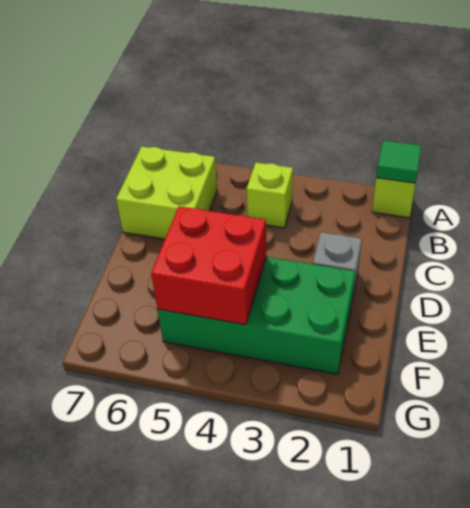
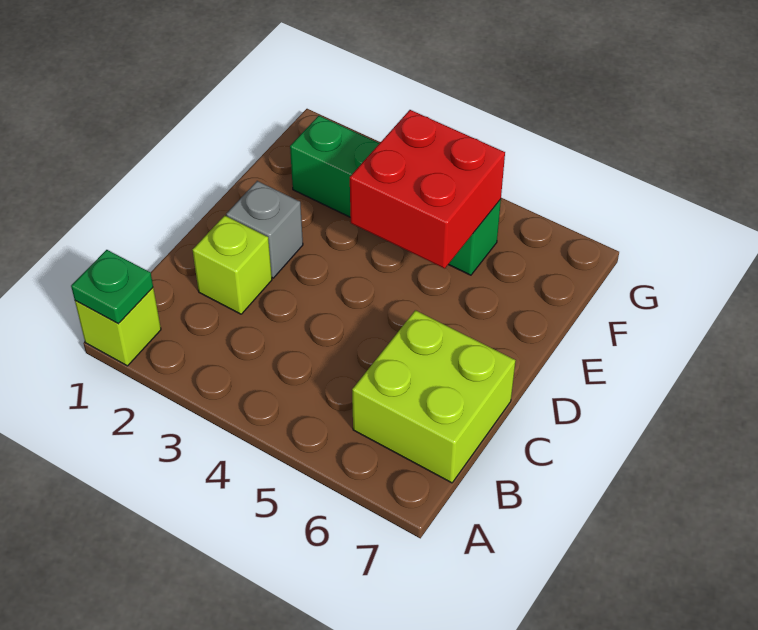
green 1x1 tile [376,140,422,183] -> green 1x1 plate [71,250,153,324]
lime 1x1 brick [247,163,293,228] -> lime 1x1 brick moved to [193,216,272,314]
green 2x4 brick [157,257,355,374] -> green 1x4 brick [290,116,501,275]

